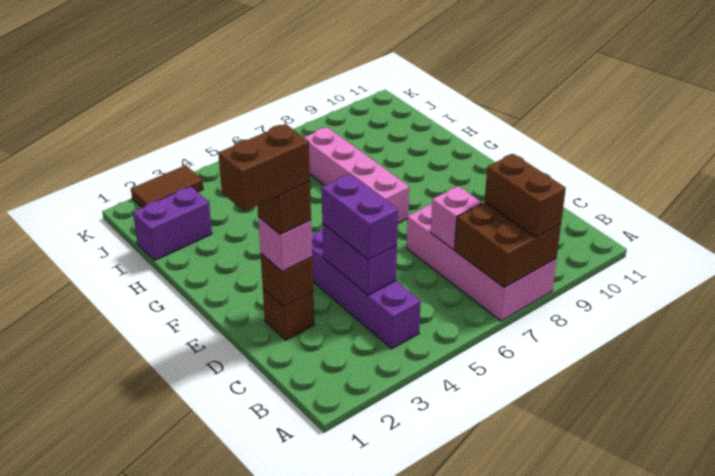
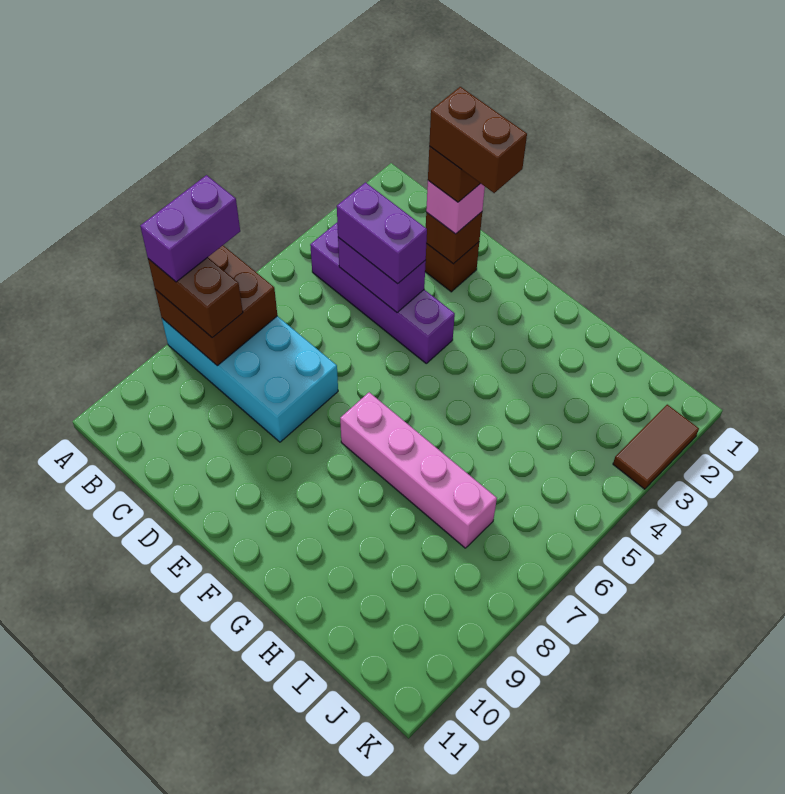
pink 2x4 brick [407,204,556,321] -> cyan 2x4 brick [162,316,338,442]
pink 1x1 brick [431,186,482,250] -> none
brown 1x2 brick [218,124,310,211] -> brown 1x2 brick turned to [429,87,527,193]
purple 1x2 brick [133,187,212,260] -> purple 1x2 brick moved to [140,175,240,282]

